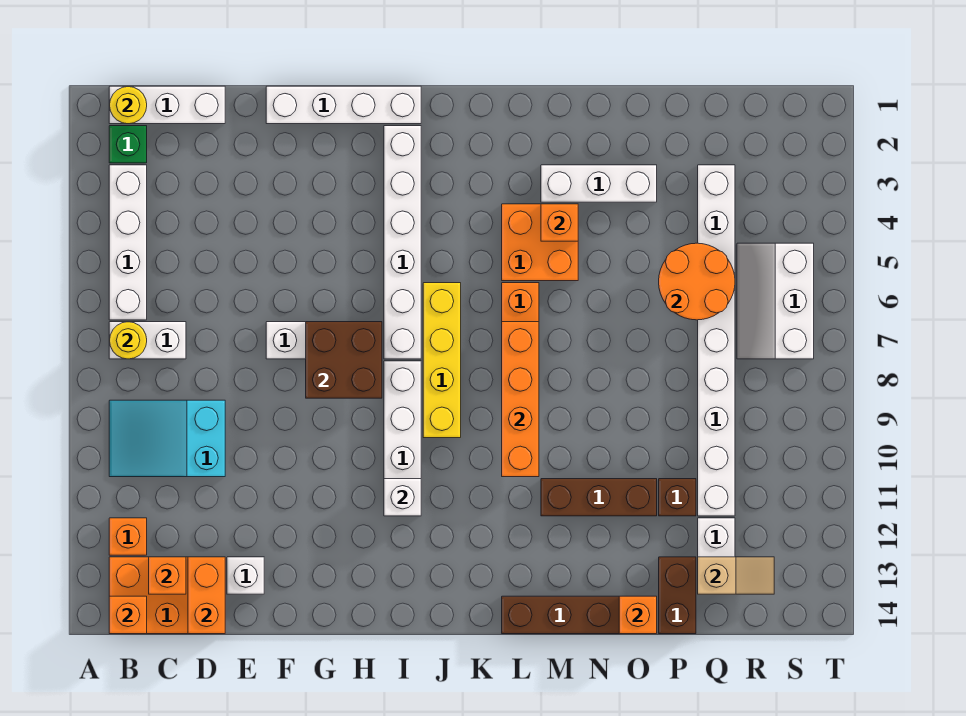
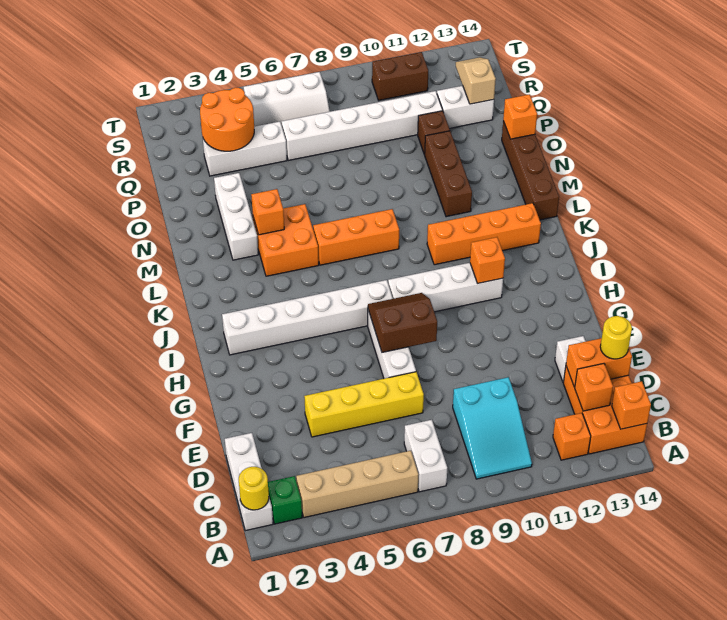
white 1x4 brick [109,165,147,320] -> tan 1x4 brick [296,451,418,518]
yellow 1x1 round brick [109,322,147,359] -> yellow 1x1 round brick moved to [600,316,632,359]
white 1x4 brick [266,86,421,124] -> none
brown 2x2 brick [306,322,382,398] -> brown 2x2 slope [368,293,437,352]
white 1x1 brick [384,479,421,516] -> orange 1x1 brick [470,237,505,284]
yellow 1x4 brick [423,283,461,438] -> yellow 1x4 brick moved to [304,372,424,437]
orange 1x4 brick [502,322,539,477] -> orange 1x4 brick moved to [427,203,541,265]
orange 2x2 round brick [659,243,735,320] -> orange 2x2 round brick moved to [200,88,254,151]
brown 1x2 brick [659,557,696,634] -> brown 1x2 brick moved to [372,52,428,100]

